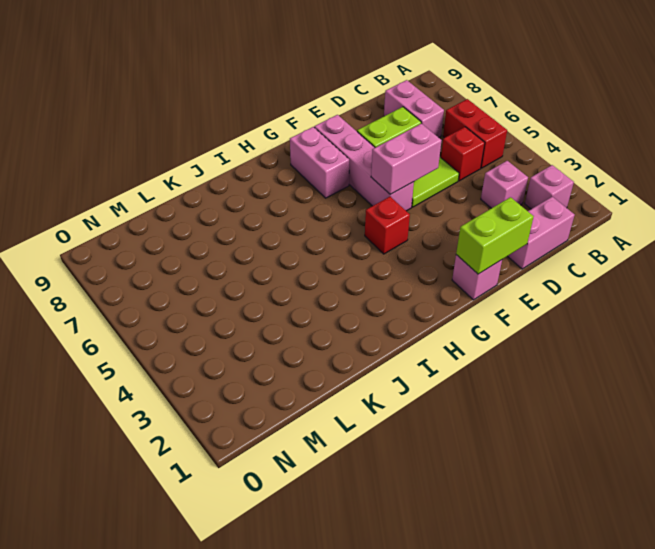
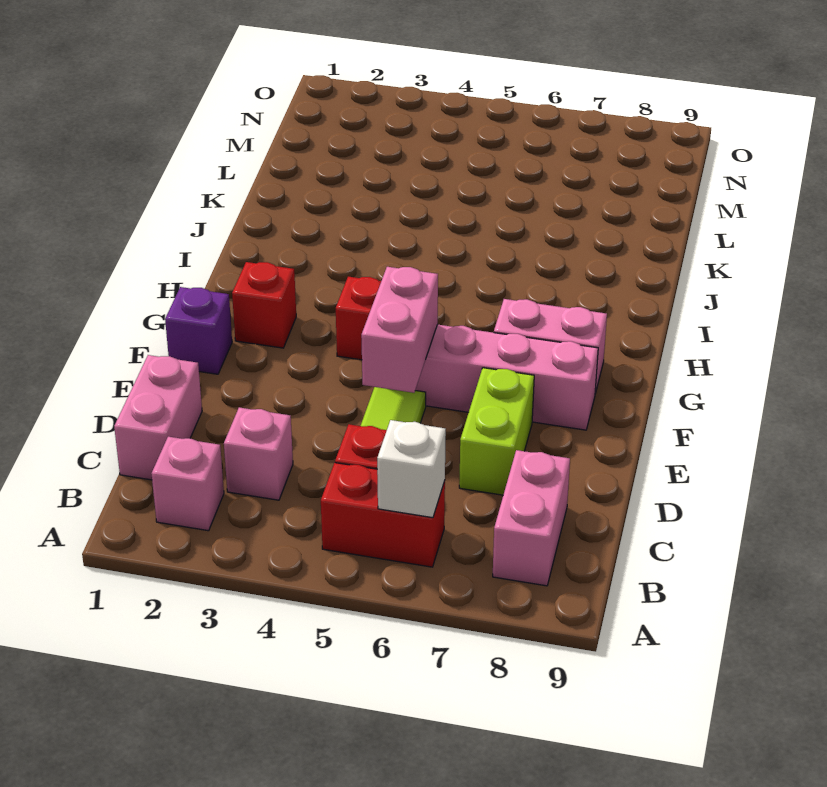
none -> white 1x1 brick [377,420,446,518]
pink 1x2 brick [384,80,444,138] -> pink 1x2 brick turned to [493,450,570,586]
lime 1x2 brick [456,197,534,274] -> none
pink 1x1 brick [452,255,502,300] -> purple 1x1 brick [165,287,232,374]
none -> red 1x1 brick [232,262,296,348]

